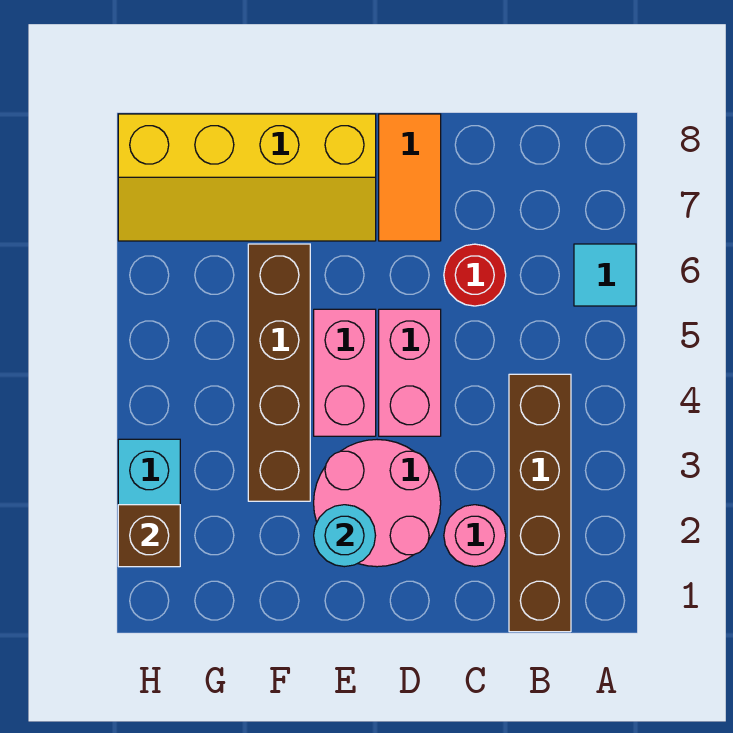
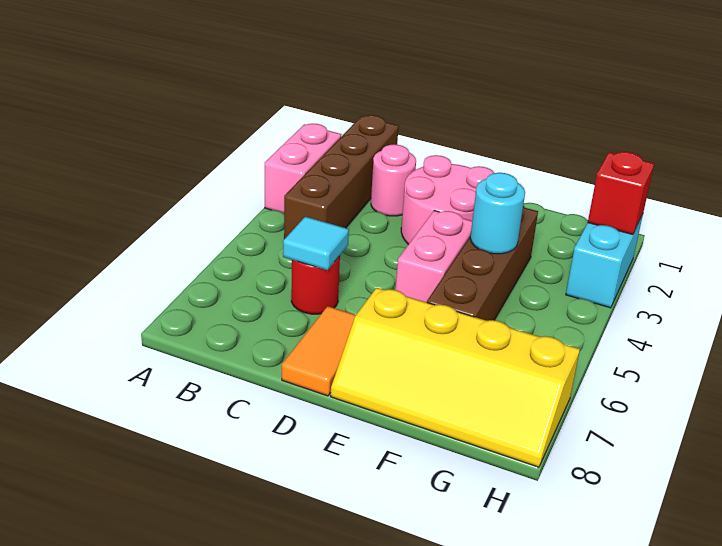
cyan 1x1 tile [574,244,636,306] -> cyan 1x1 tile moved to [283,217,349,270]
pink 1x2 brick [379,309,441,436] -> pink 1x2 brick moved to [265,124,342,213]
cyan 1x1 round brick [314,505,376,567] -> cyan 1x1 round brick moved to [470,173,525,254]
yellow 2x4 slope [118,114,376,241] -> yellow 2x4 slope turned to [331,288,580,467]
brown 1x1 brick [118,505,180,567] -> red 1x1 brick [588,152,654,235]

